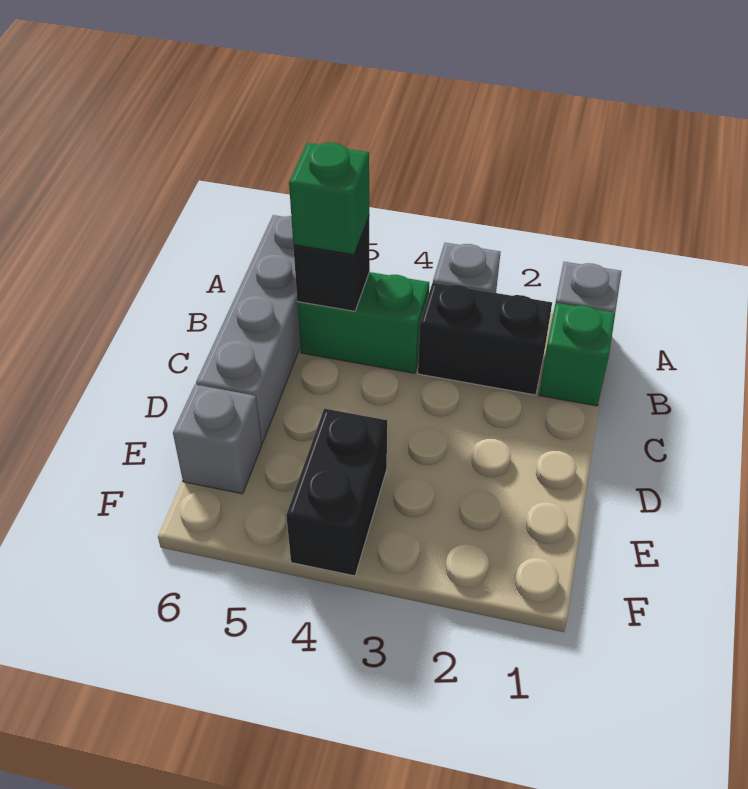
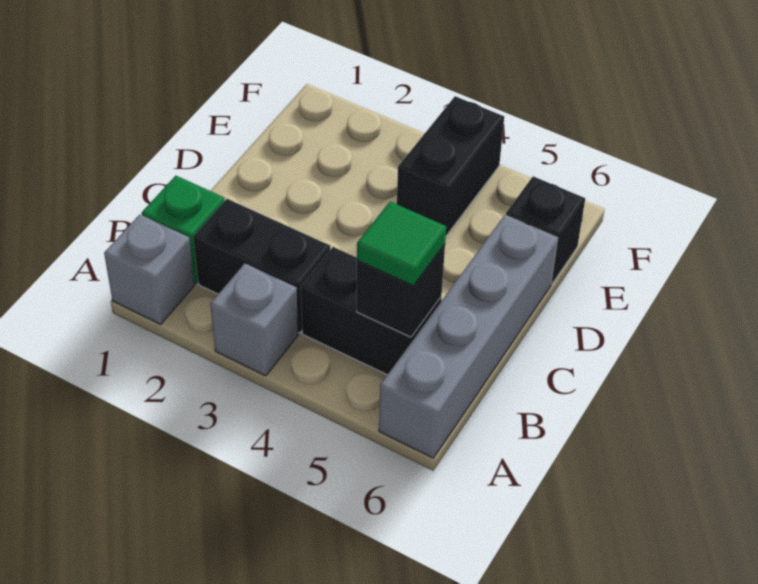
green 1x2 brick [297,272,429,373] -> black 1x2 brick [301,247,442,375]
green 1x1 brick [289,143,369,254] -> green 1x1 tile [357,202,446,286]
grey 1x1 brick [173,385,262,494] -> black 1x1 brick [506,176,585,284]

